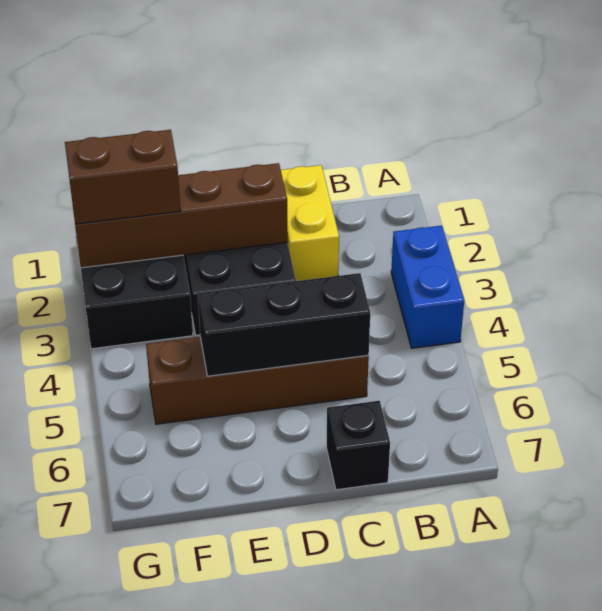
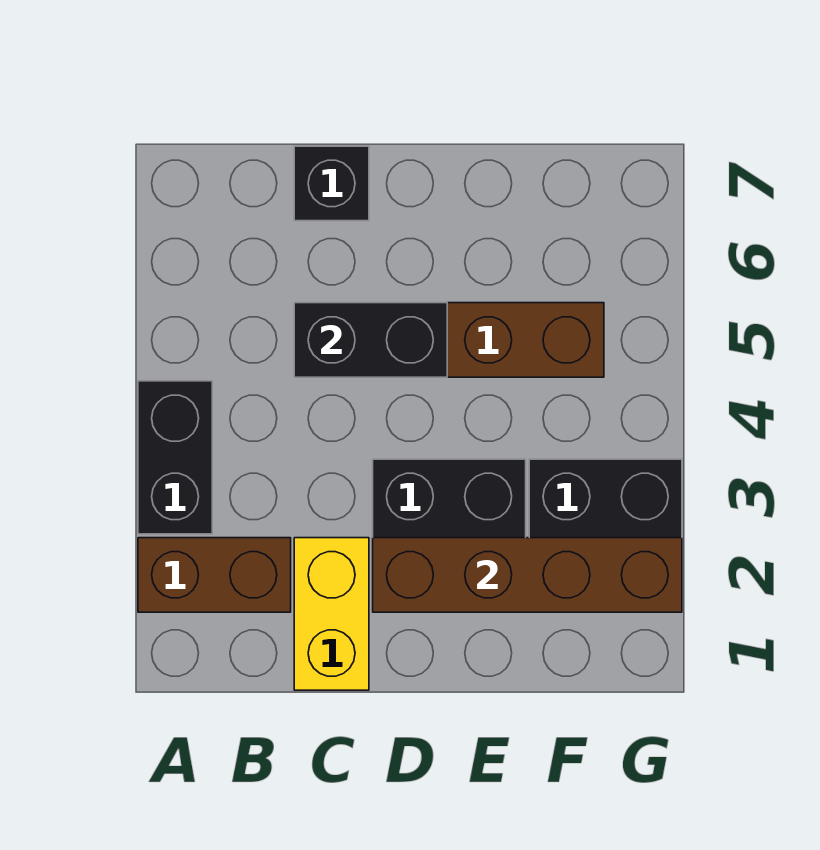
blue 1x2 brick [391,226,464,348] -> black 1x2 brick [138,381,212,534]
black 1x3 brick [198,273,370,376] -> black 1x2 brick [294,303,447,377]
brown 1x2 brick [65,130,180,224] -> brown 1x2 brick moved to [138,538,291,612]

